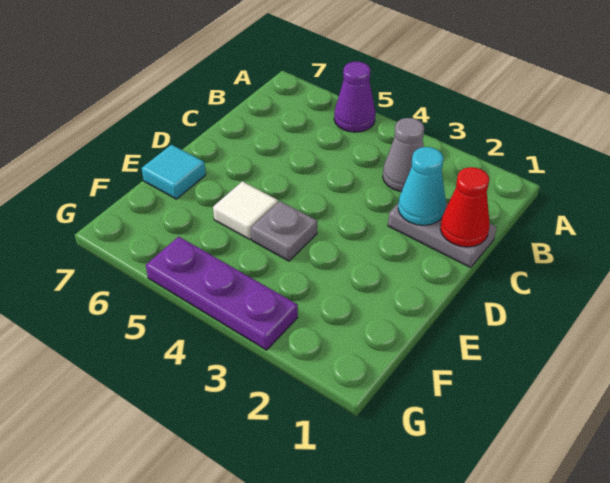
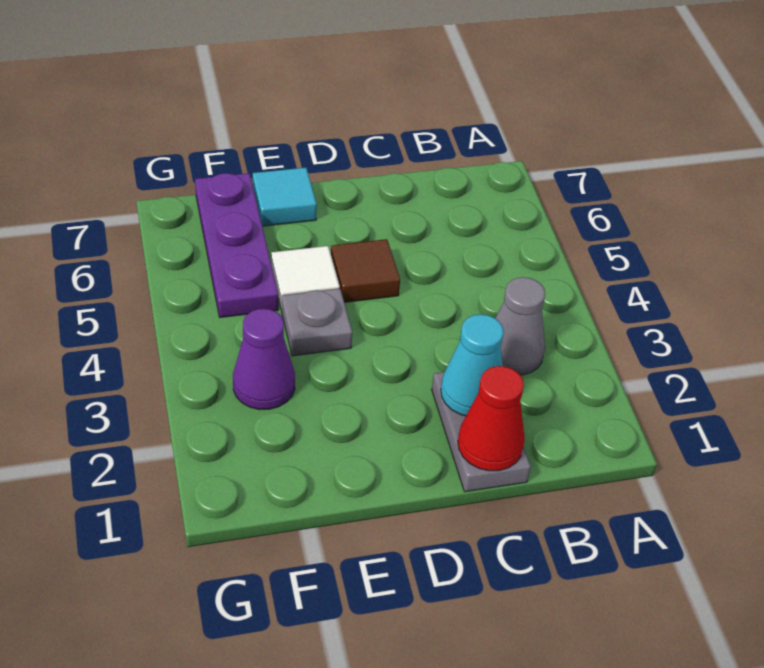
purple 1x1 cone [334,62,376,132] -> purple 1x1 cone moved to [233,309,295,410]
none -> brown 1x1 tile [331,239,400,302]
purple 1x3 plate [146,237,298,350] -> purple 1x3 plate moved to [195,173,278,318]

